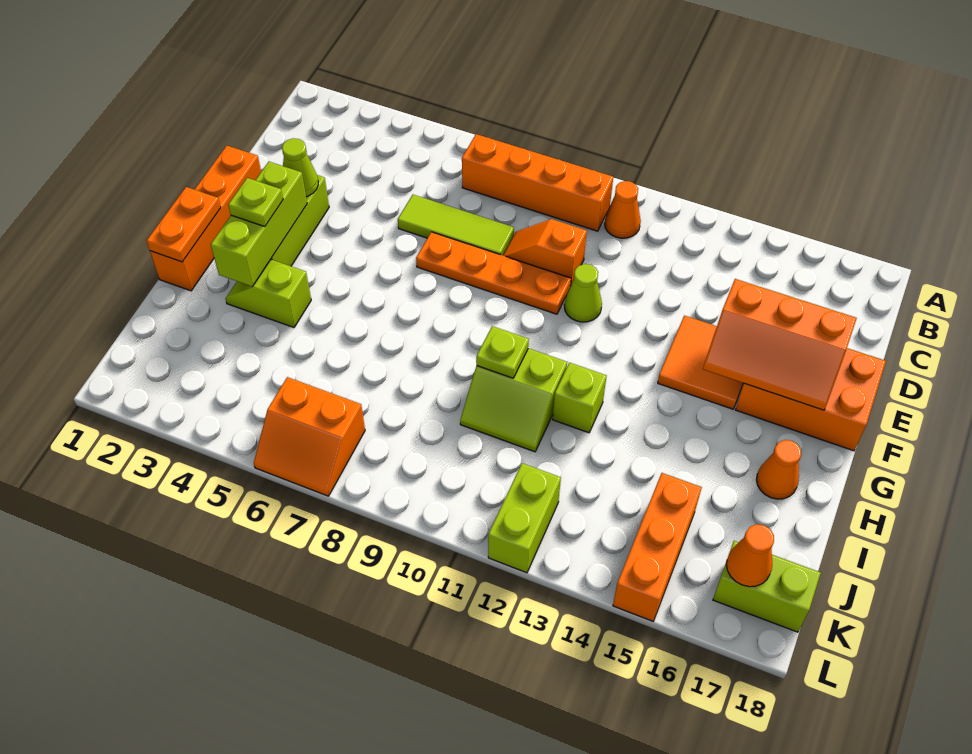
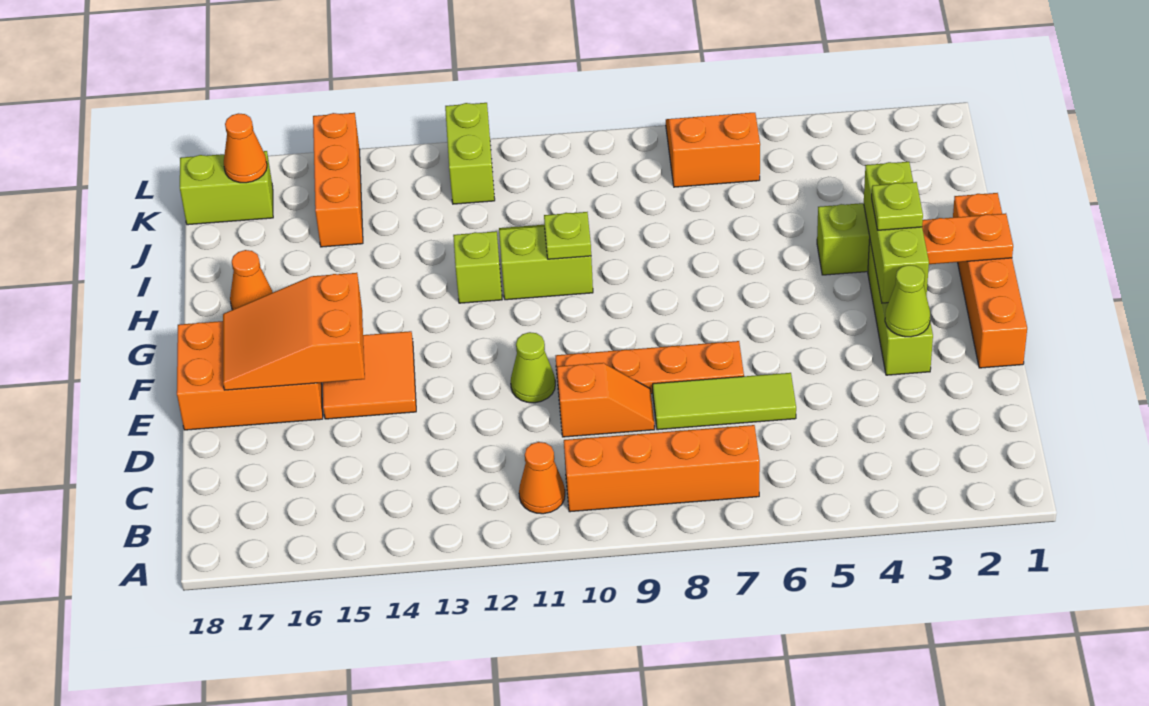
orange 2x3 slope [703,279,857,410] -> orange 2x3 slope turned to [223,273,365,390]
orange 1x2 plate [146,187,221,262] -> orange 1x2 plate turned to [922,213,1013,264]

